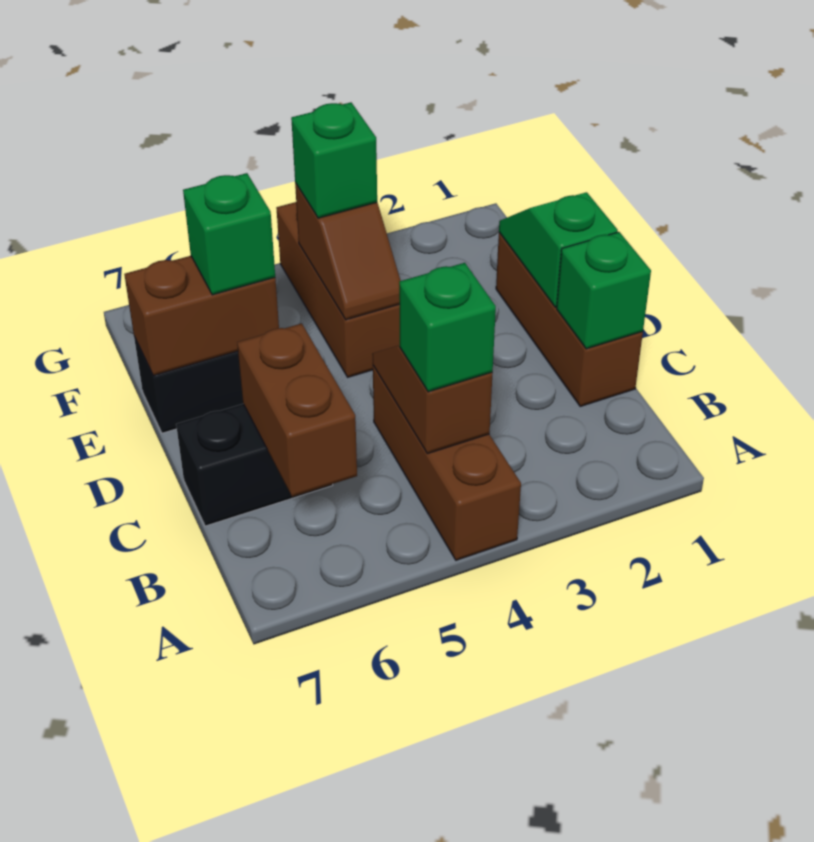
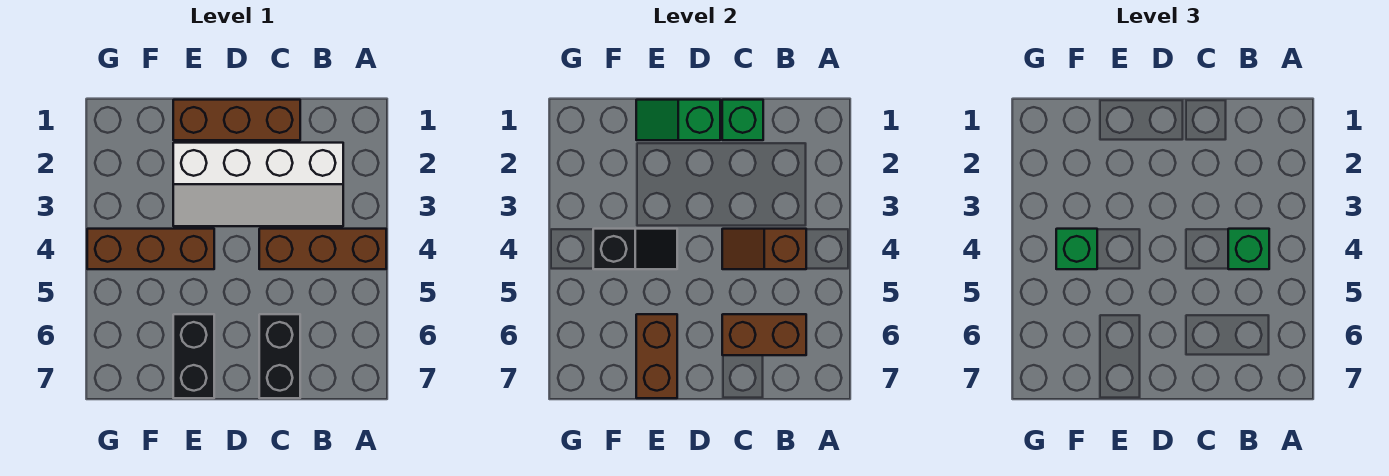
none -> white 2x4 slope [173,143,343,226]
brown 1x2 slope [295,183,401,320] -> black 1x2 slope [593,229,677,269]
green 1x1 brick [183,173,275,295] -> none

